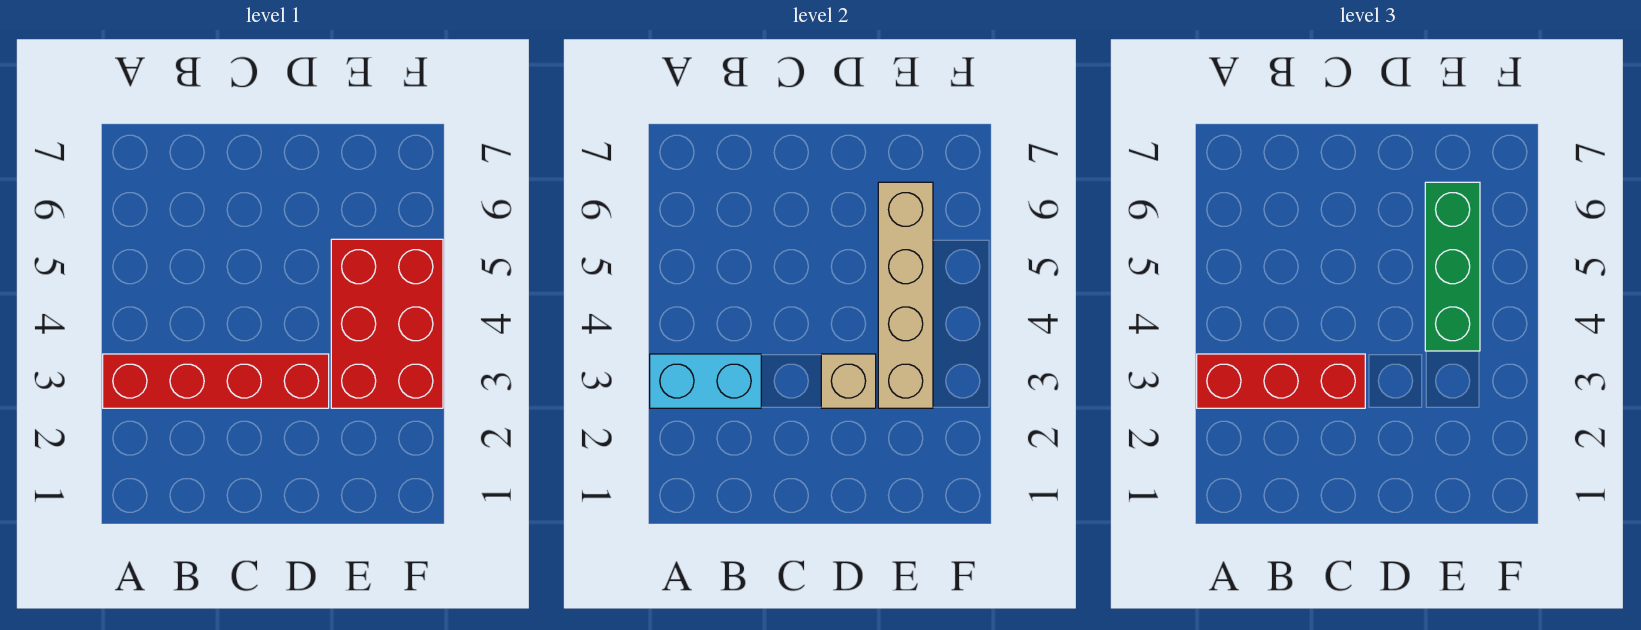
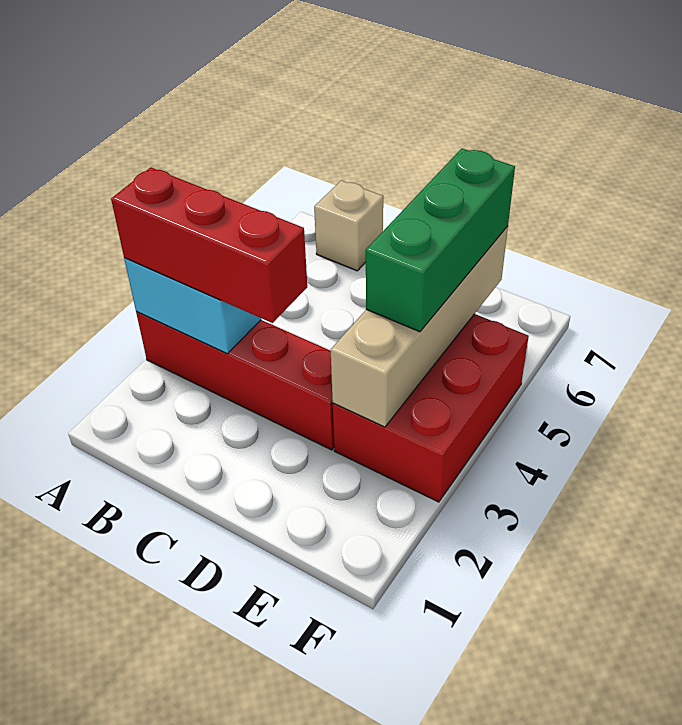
tan 1x1 brick [821,354,876,408] -> tan 1x1 brick moved to [314,180,383,271]

